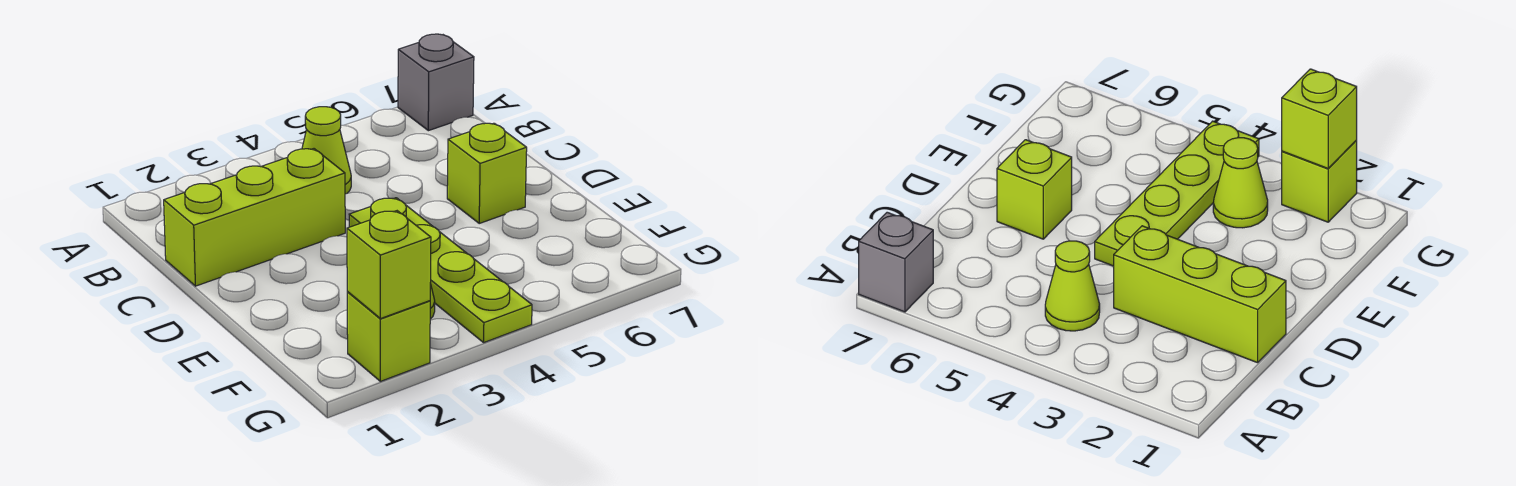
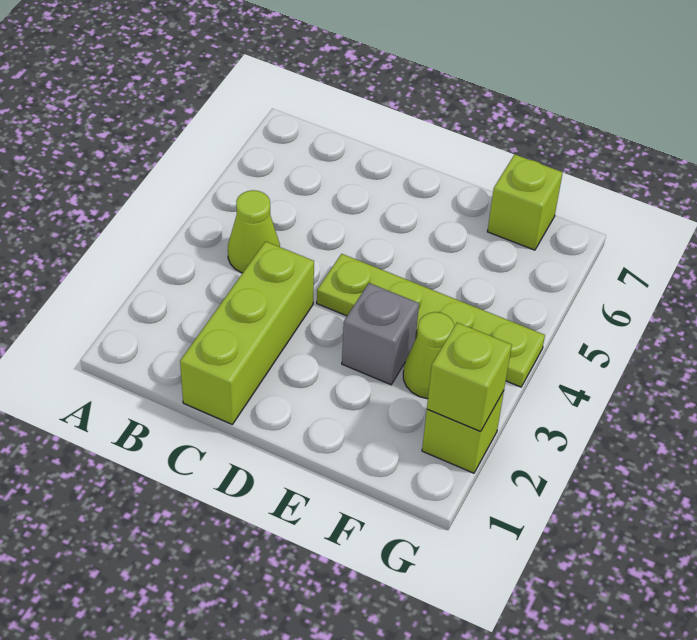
grey 1x1 brick [398,34,474,131] -> grey 1x1 brick moved to [342,283,419,385]
lime 1x1 brick [447,123,527,223] -> lime 1x1 brick moved to [487,154,563,250]

